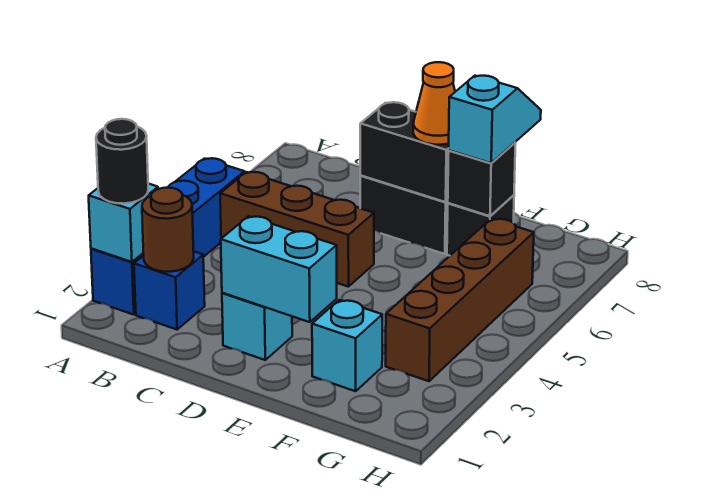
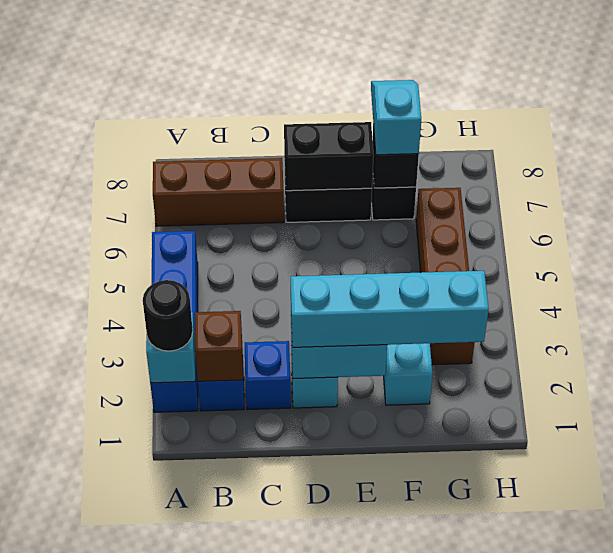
brown 1x1 round brick [142,188,194,272] -> brown 1x1 brick [195,311,243,381]
brown 1x3 brick [220,172,374,287] -> brown 1x3 brick moved to [153,158,284,226]
none -> blue 1x1 brick [245,341,291,410]
none -> cyan 1x4 brick [291,271,489,347]
orange 1x1 cone [413,62,455,145] -> none

